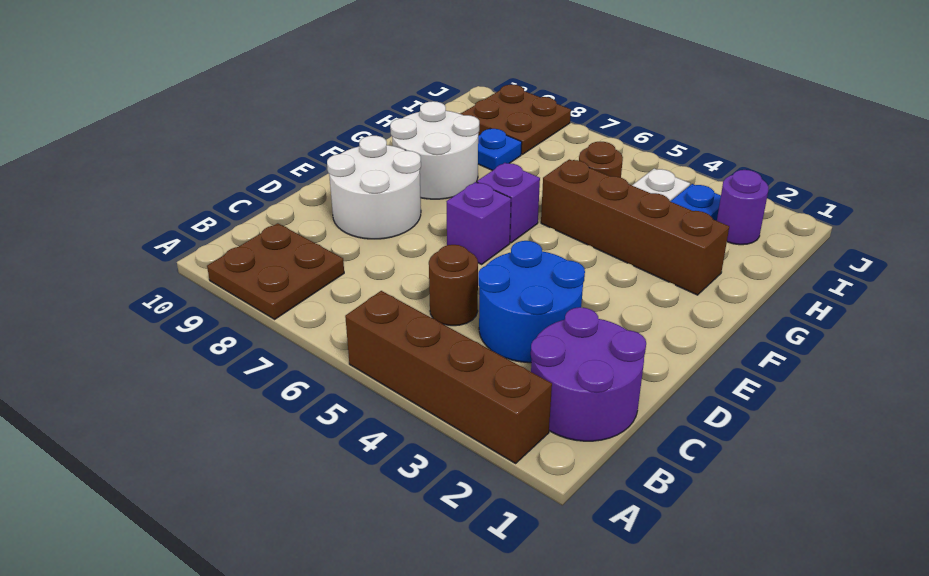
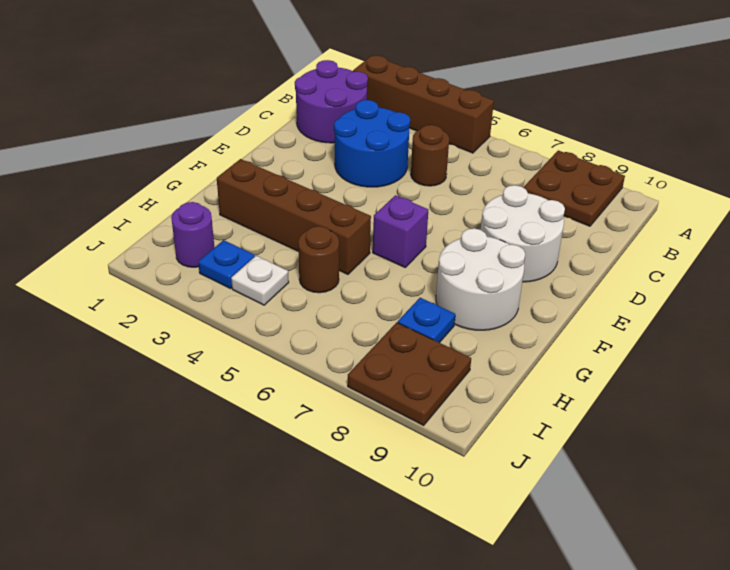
purple 1x1 brick [446,182,511,264] -> none

